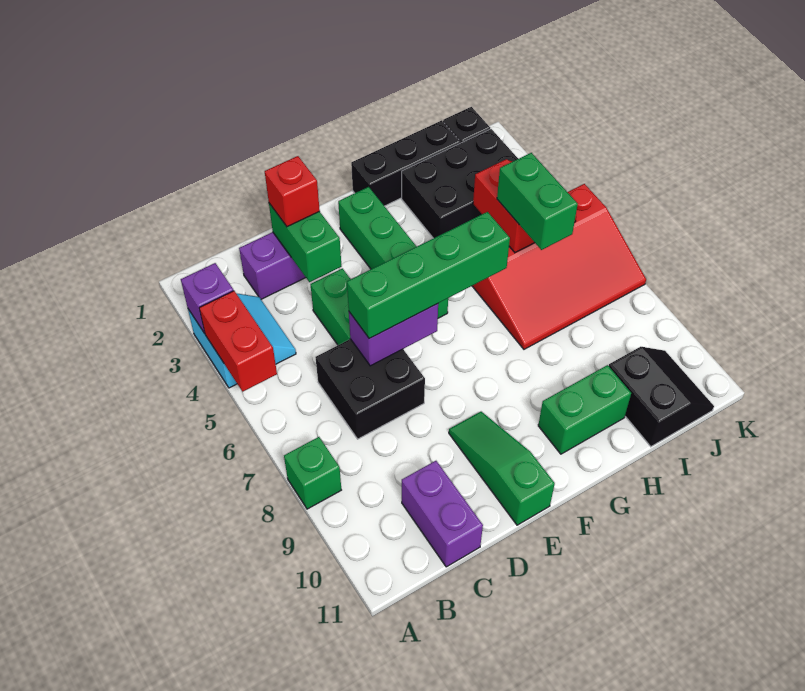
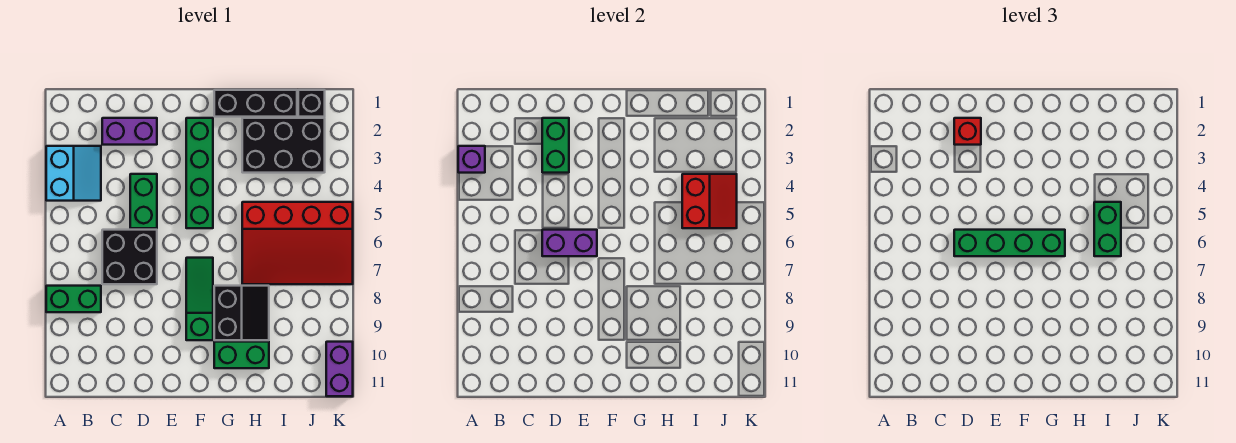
red 1x2 brick [199,291,277,392] -> none
green 1x1 brick [284,437,341,509] -> green 1x2 brick [46,286,101,312]
purple 1x2 brick [402,461,483,567] -> purple 1x2 brick moved to [326,342,353,396]
green 1x3 slope [449,412,555,525] -> green 1x3 slope moved to [186,258,213,340]
black 2x2 slope [609,347,714,447] -> black 2x2 slope moved to [214,286,269,340]

